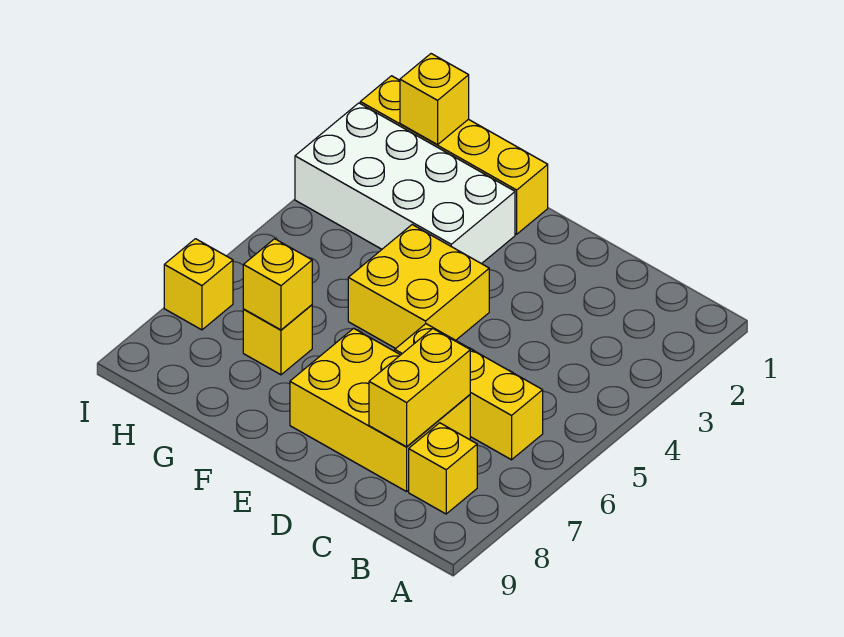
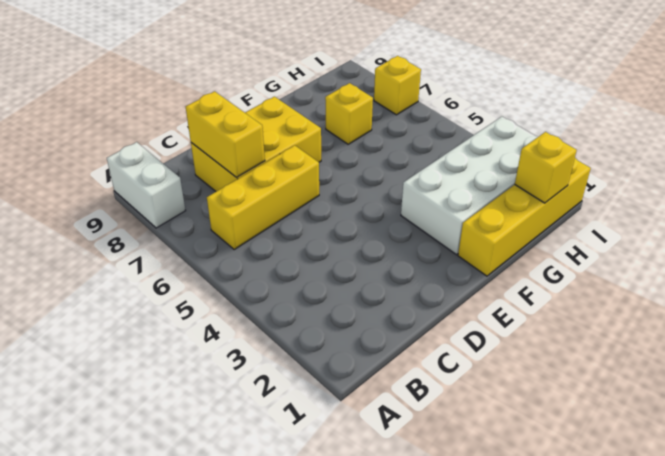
none -> white 1x2 brick [107,142,186,228]
yellow 1x1 brick [409,423,477,514] -> none
yellow 2x2 brick [348,225,489,349] -> none
yellow 1x1 brick [243,239,312,330] -> none

